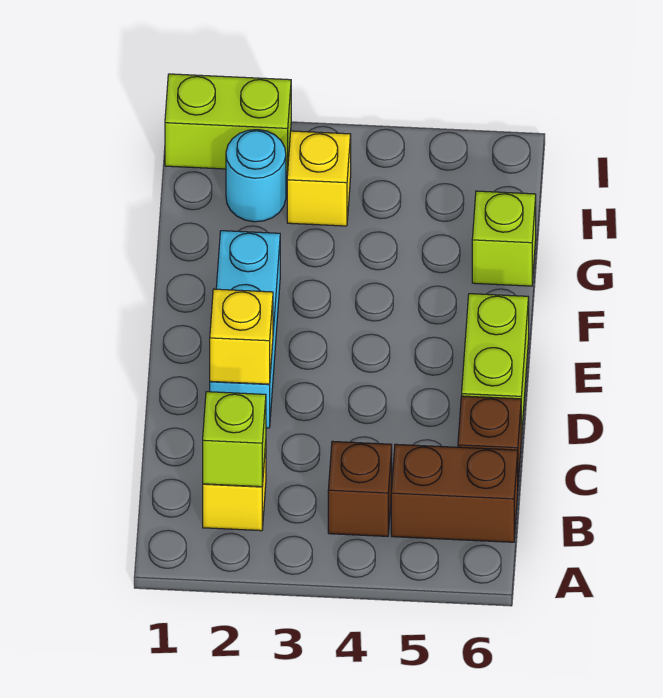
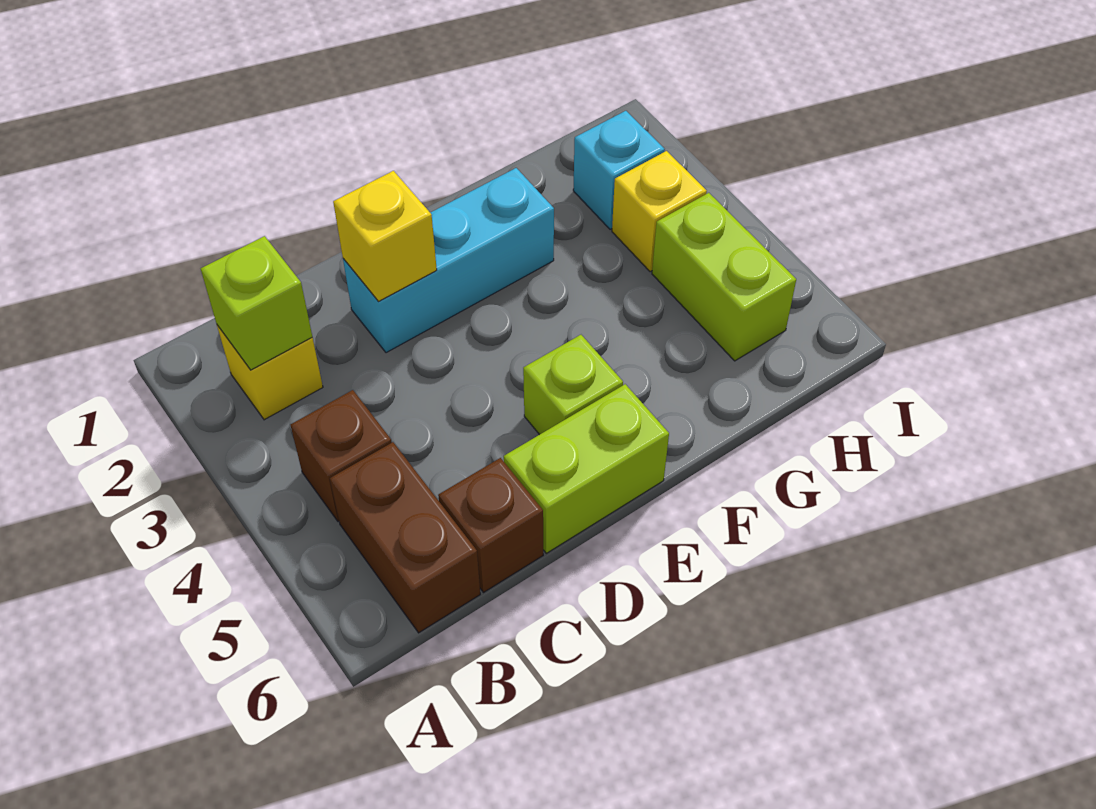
lime 1x1 brick [472,191,536,286] -> lime 1x1 brick moved to [523,335,623,435]
cyan 1x1 round brick [226,130,286,222] -> cyan 1x1 brick [573,111,665,229]
lime 1x2 brick [165,74,291,172] -> lime 1x2 brick moved to [652,193,796,361]

